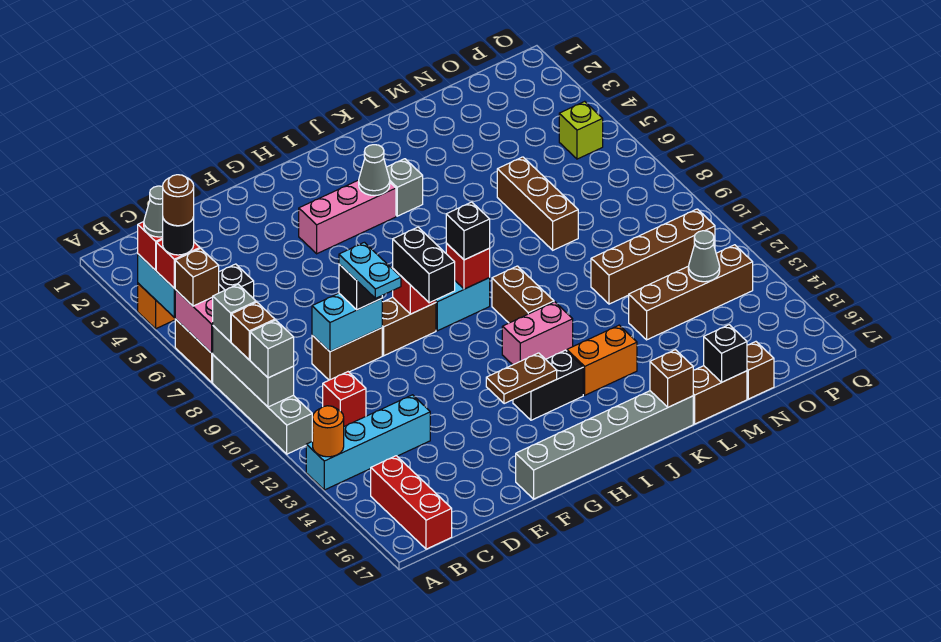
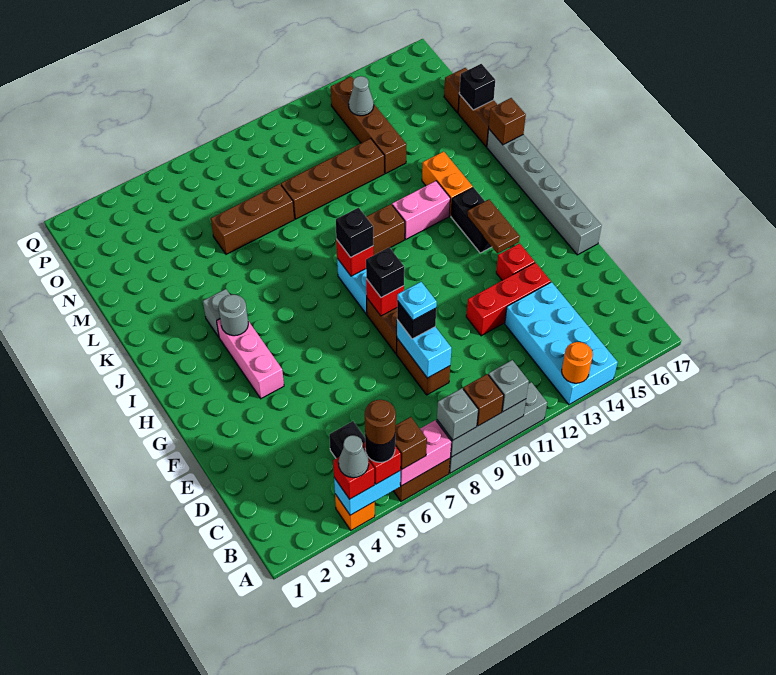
cyan 1x4 brick [306,395,430,490] -> cyan 2x4 brick [505,282,618,405]
red 1x3 brick [371,456,452,549] -> red 1x3 brick moved to [466,263,551,336]
red 1x1 brick [323,372,366,426] -> red 1x1 brick moved to [496,243,535,280]
cyan 1x2 plate [339,242,401,298] -> cyan 1x1 plate [397,282,437,320]
black 1x2 brick [393,227,455,303] -> black 1x1 brick [366,247,404,297]
grey 1x1 cone [359,145,390,196] -> grey 1x1 round brick [219,295,248,336]
pink 1x2 brick [502,302,573,365] -> pink 1x2 brick turned to [392,181,450,239]
brown 1x4 brick [591,209,715,304] -> brown 1x4 brick turned to [281,139,384,219]
lime 1x1 brick [559,101,603,159] -> none

